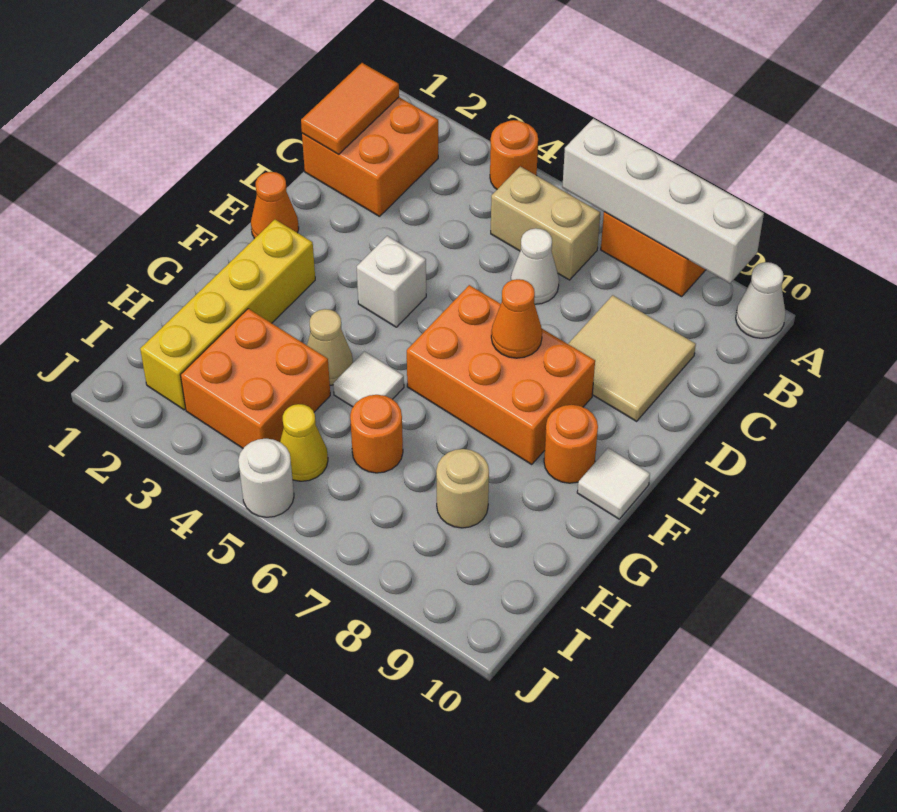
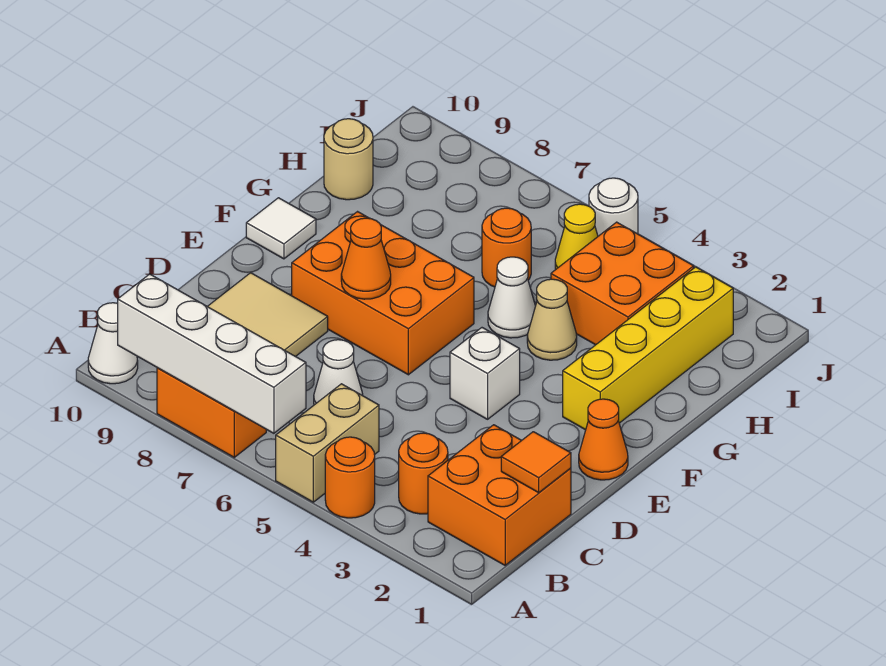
orange 1x2 tile [301,63,399,154] -> orange 1x1 tile [501,432,571,493]
tan 1x2 brick [491,166,600,280] -> tan 1x2 brick turned to [276,384,379,502]
orange 1x1 round brick [544,405,598,483] -> orange 1x1 round brick moved to [399,433,448,514]
white 1x1 tile [333,351,404,407] -> white 1x1 cone [488,257,535,338]
tan 1x1 round brick [436,449,489,528] -> tan 1x1 round brick moved to [324,119,373,200]

